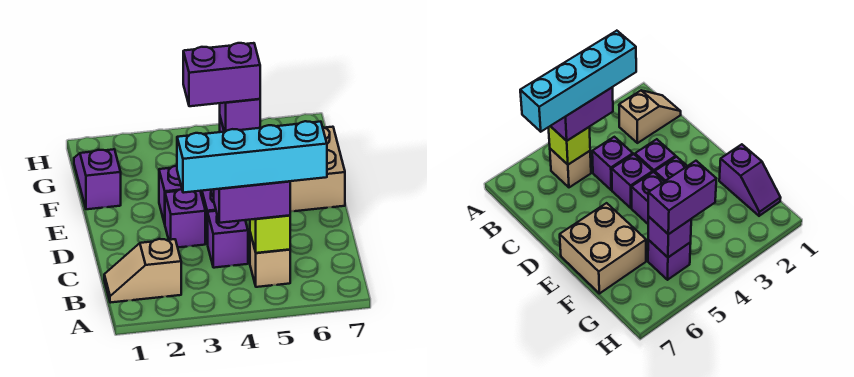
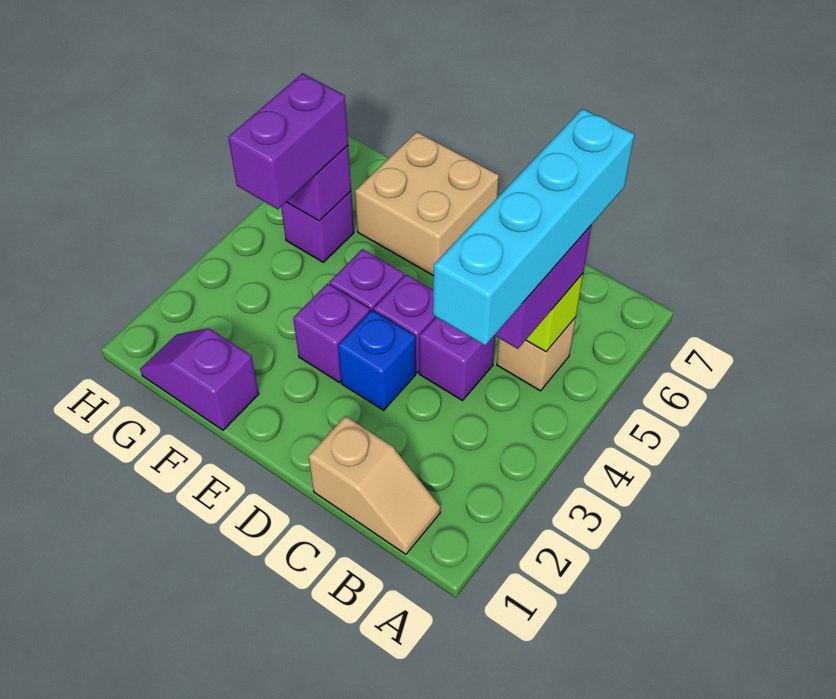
tan 1x2 slope [104,239,181,303] -> tan 1x2 slope turned to [309,416,440,554]
purple 1x1 brick [165,189,205,247] -> blue 1x1 brick [338,310,416,410]

